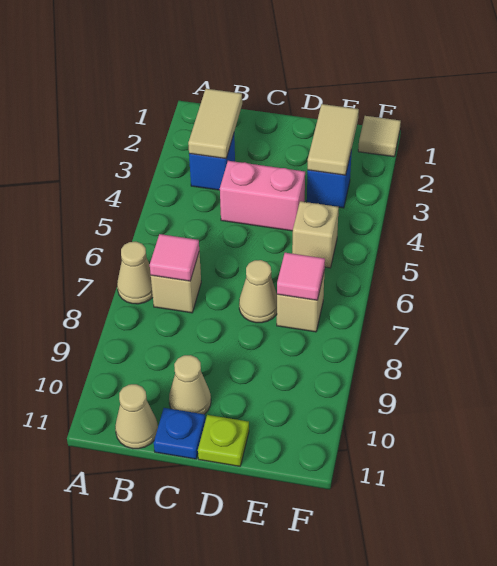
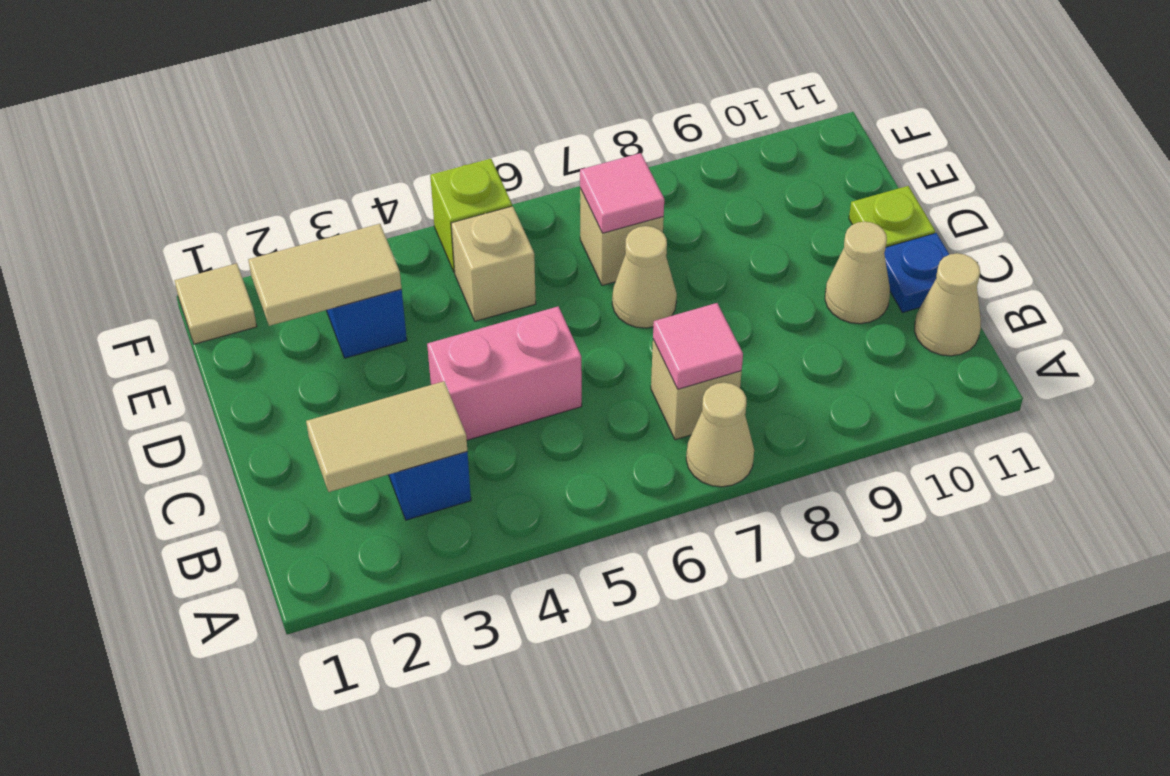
pink 1x2 brick [220,161,305,231] -> pink 1x2 brick turned to [427,306,582,440]
none -> lime 1x1 brick [430,159,512,272]

